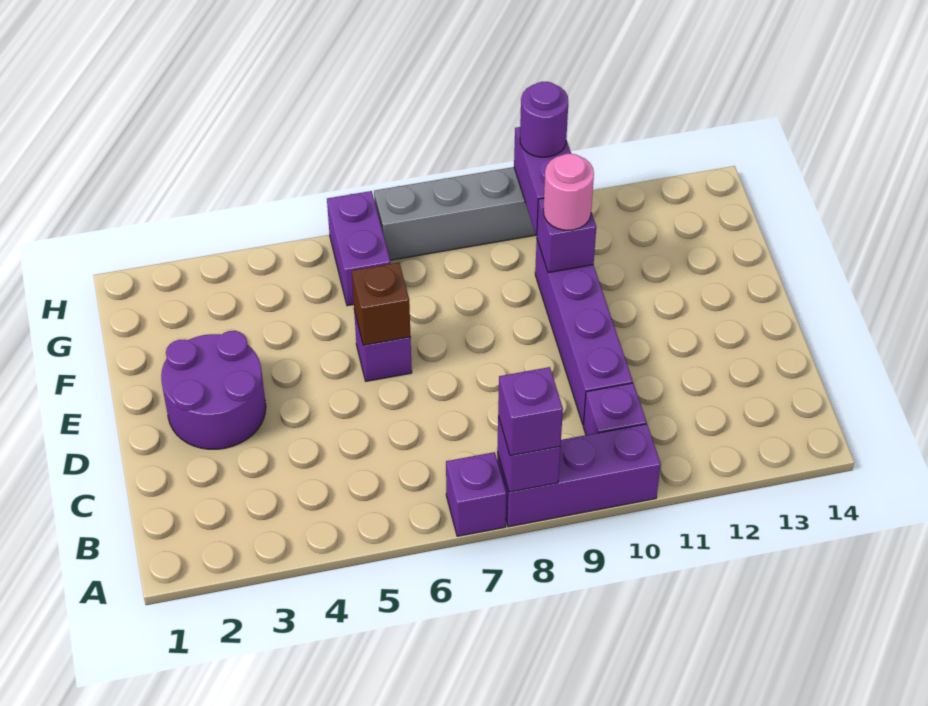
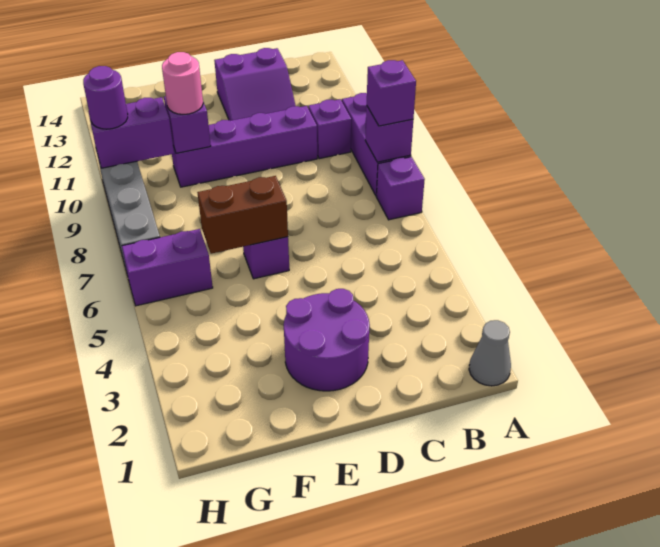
none -> grey 1x1 cone [469,320,511,386]
none -> purple 2x2 slope [214,48,296,121]
brown 1x1 brick [352,263,411,345] -> brown 1x2 brick [197,176,288,254]

